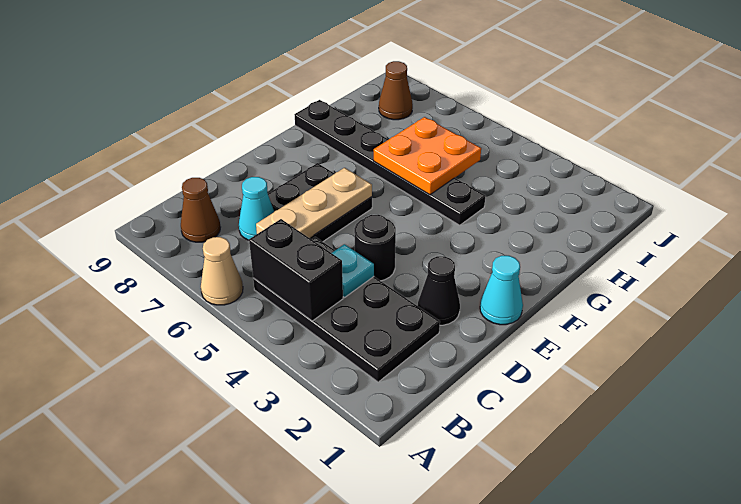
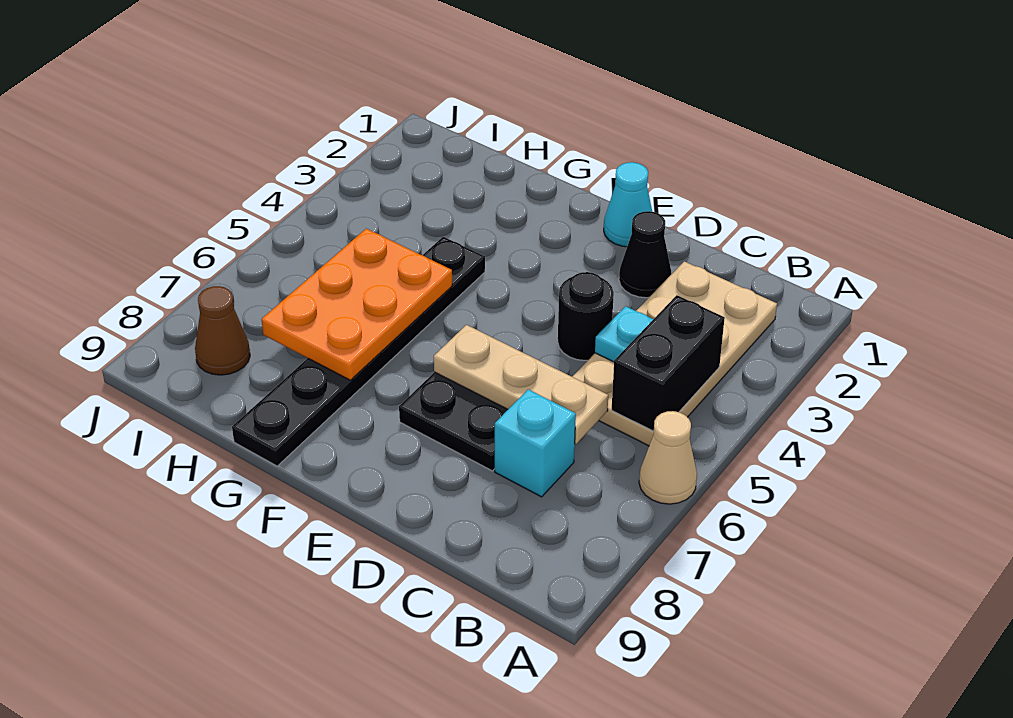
black 2x4 plate [253,237,440,382] -> tan 2x4 plate [572,261,777,446]
brown 1x1 cone [181,178,220,242] -> none
cyan 1x1 cone [239,177,274,240] -> cyan 1x1 brick [495,389,576,497]
orange 2x2 plate [374,117,481,195] -> orange 2x3 plate [262,229,452,380]

